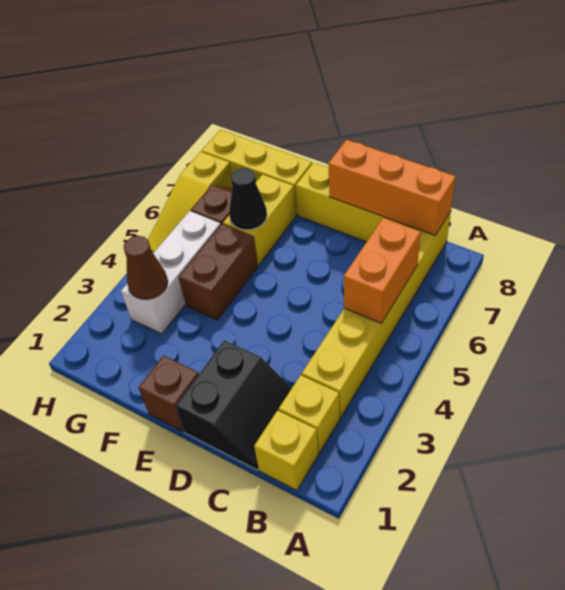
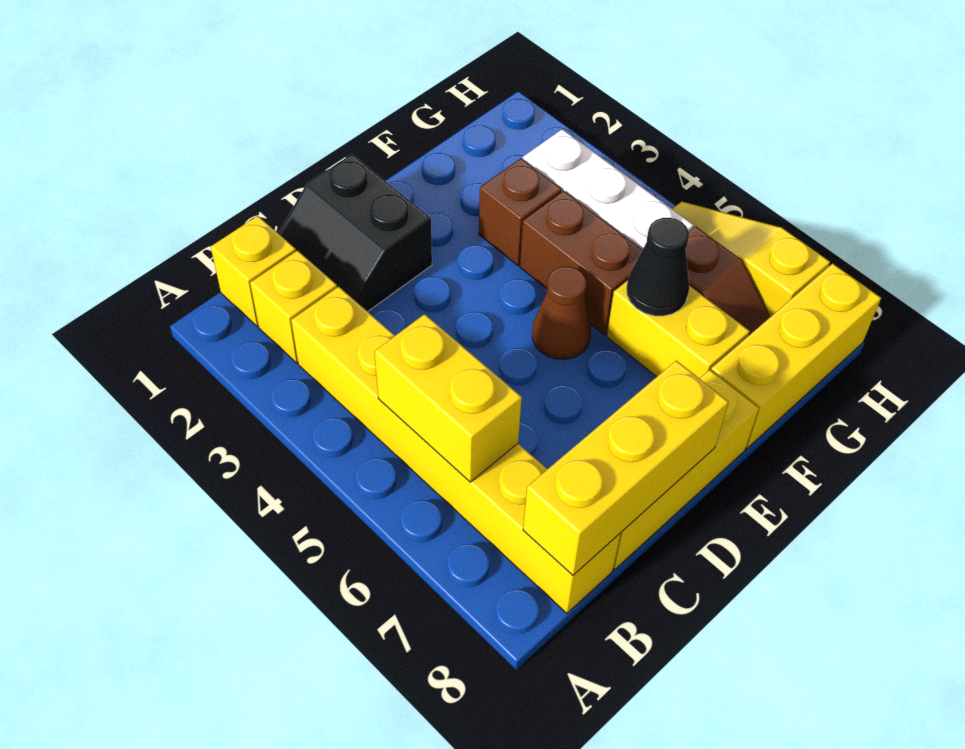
orange 1x2 brick [344,218,421,323] -> yellow 1x2 brick [374,314,522,482]
orange 1x3 brick [328,140,456,236] -> yellow 1x3 brick [523,361,729,575]
brown 1x1 brick [139,355,199,431] -> brown 1x1 brick moved to [479,158,562,265]
brown 1x1 cone [124,236,168,299] -> brown 1x1 cone moved to [532,267,591,359]

